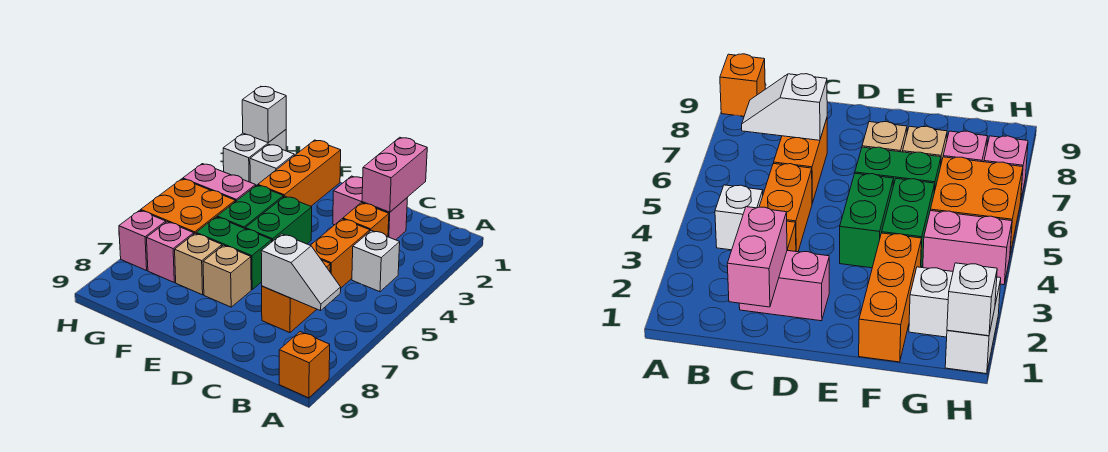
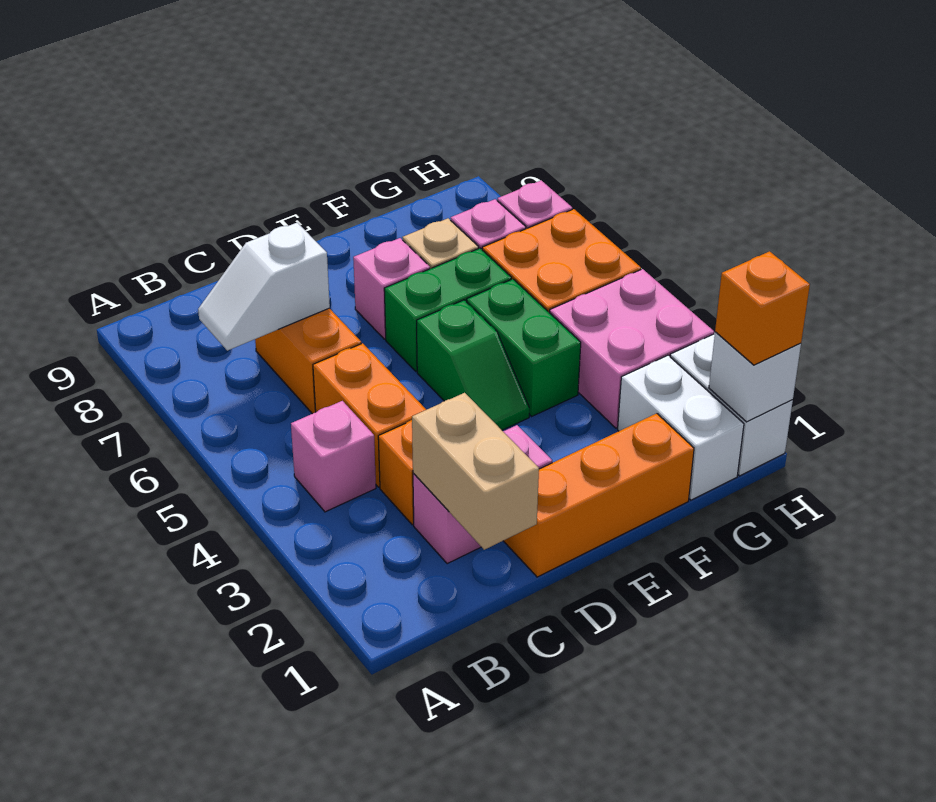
orange 1x1 brick [279,332,330,398] -> orange 1x1 brick moved to [715,251,810,365]
white 1x1 brick [352,230,400,292] -> pink 1x1 brick [291,401,376,512]
pink 1x2 brick [362,137,427,212] -> tan 1x2 brick [412,393,539,550]
green 1x2 brick [245,196,312,244] -> green 1x2 slope [417,300,529,430]
tan 1x1 brick [203,245,251,307] -> pink 1x1 brick [353,238,430,339]
orange 1x3 brick [258,140,341,206] -> orange 1x3 brick turned to [504,413,694,577]
white 1x1 brick [250,144,294,185] -> white 1x2 brick [618,355,744,500]
pink 1x2 brick [183,164,256,202] -> pink 2x2 brick [549,269,714,428]

